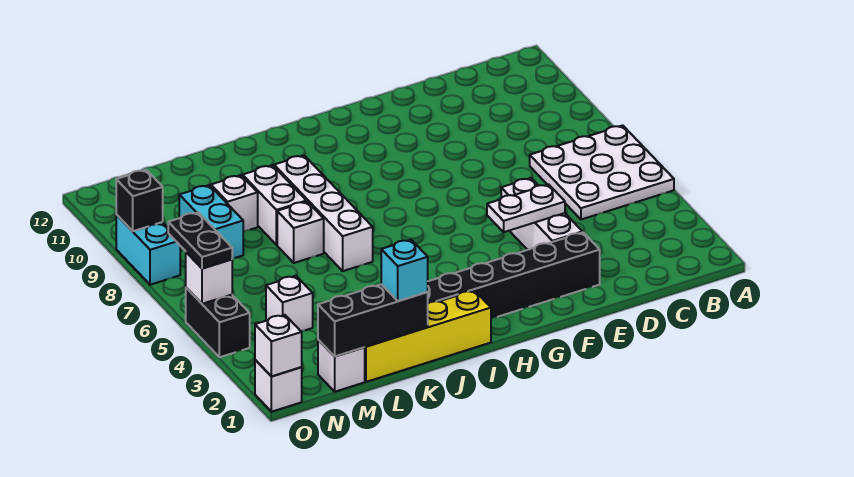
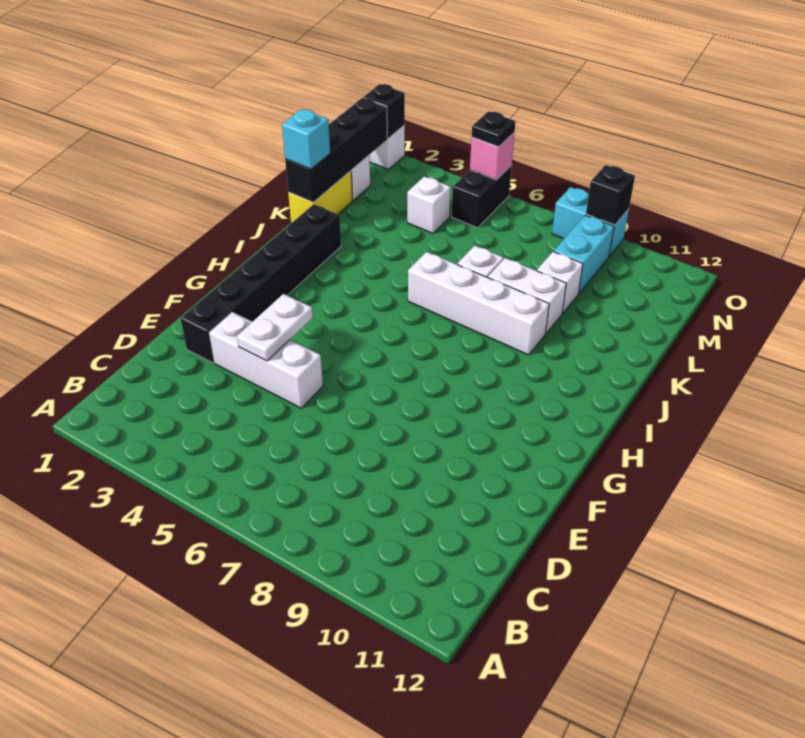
white 3x3 plate [530,125,674,220] -> none
yellow 1x4 brick [364,290,491,382] -> yellow 1x2 brick [288,171,352,223]
black 1x3 brick [318,284,428,356] -> black 1x4 brick [285,98,387,202]
cyan 1x2 brick [179,185,243,258] -> cyan 1x2 brick turned to [554,215,614,294]
white 1x1 brick [255,315,302,376] -> black 1x1 brick [363,84,405,139]
black 1x2 brick [186,288,250,357] -> black 1x2 brick turned to [452,165,512,228]
white 1x1 brick [186,252,232,304] -> pink 1x1 brick [470,133,515,180]
black 1x2 plate [168,212,232,269] -> black 1x1 plate [472,111,516,147]

